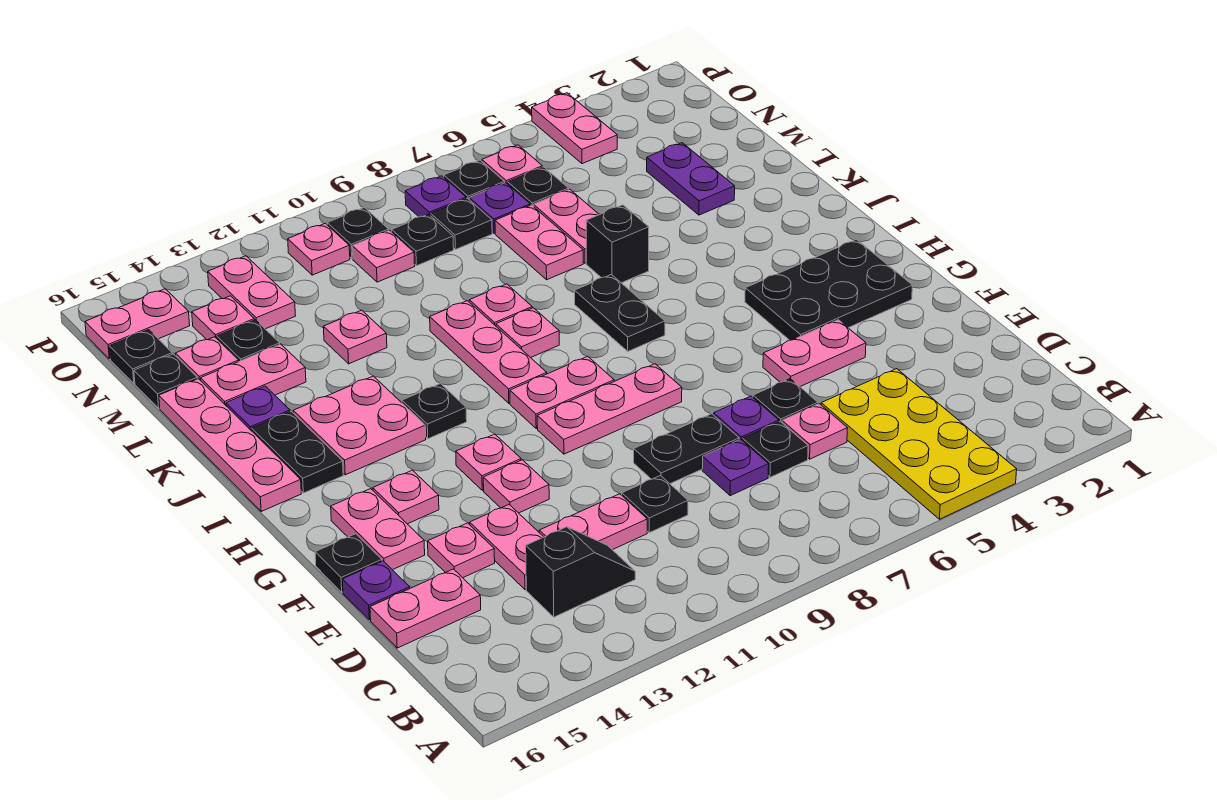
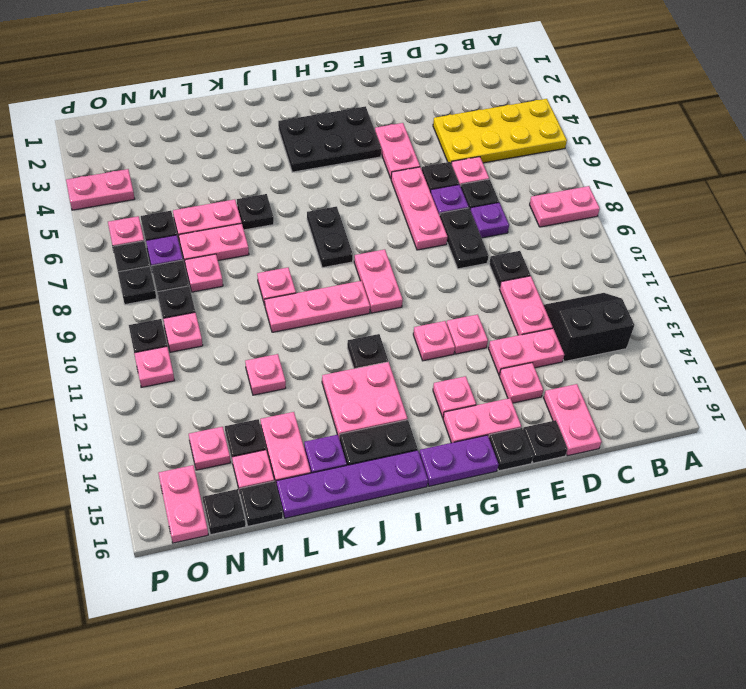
black 1x2 slope [526,527,635,617] -> black 2x2 slope [544,293,634,362]
purple 1x1 plate [342,561,410,620] -> black 1x1 plate [523,420,568,463]
black 2x3 plate [745,240,913,340] -> black 2x3 plate turned to [278,106,381,172]
pink 1x3 plate [537,364,682,454] -> pink 1x3 plate moved to [391,167,447,250]
black 1x2 plate [575,275,665,351] -> black 1x2 plate turned to [307,206,353,268]
pink 1x4 plate [159,379,301,511] -> purple 1x4 plate [276,450,428,518]
pink 1x1 plate [496,308,559,358] -> pink 1x1 plate moved to [185,254,223,292]
black 1x1 brick [586,205,649,283] -> black 1x1 plate [237,194,274,230]
purple 1x2 plate [647,143,735,215] -> purple 1x2 plate moved to [419,435,499,486]
pink 1x2 plate [208,256,295,329] -> pink 1x2 plate moved to [530,186,600,227]
purple 1x1 plate [405,176,466,217] -> black 1x1 plate [118,266,156,305]

